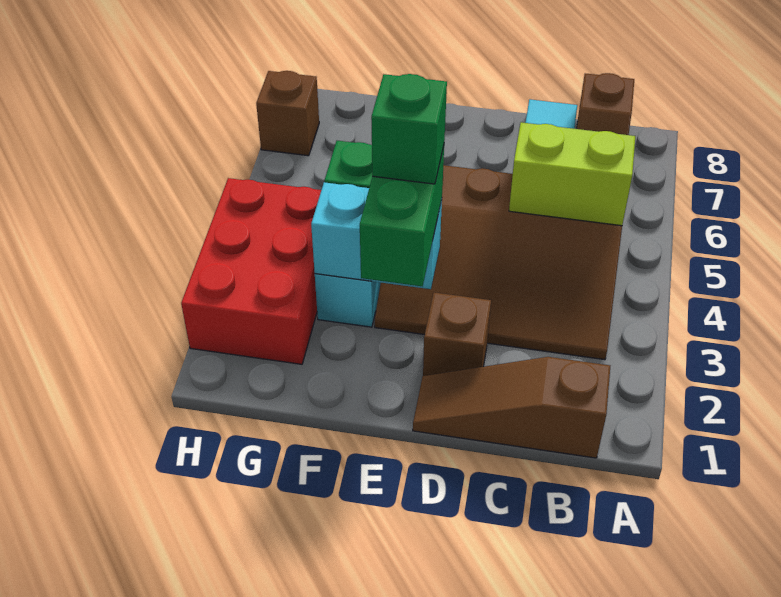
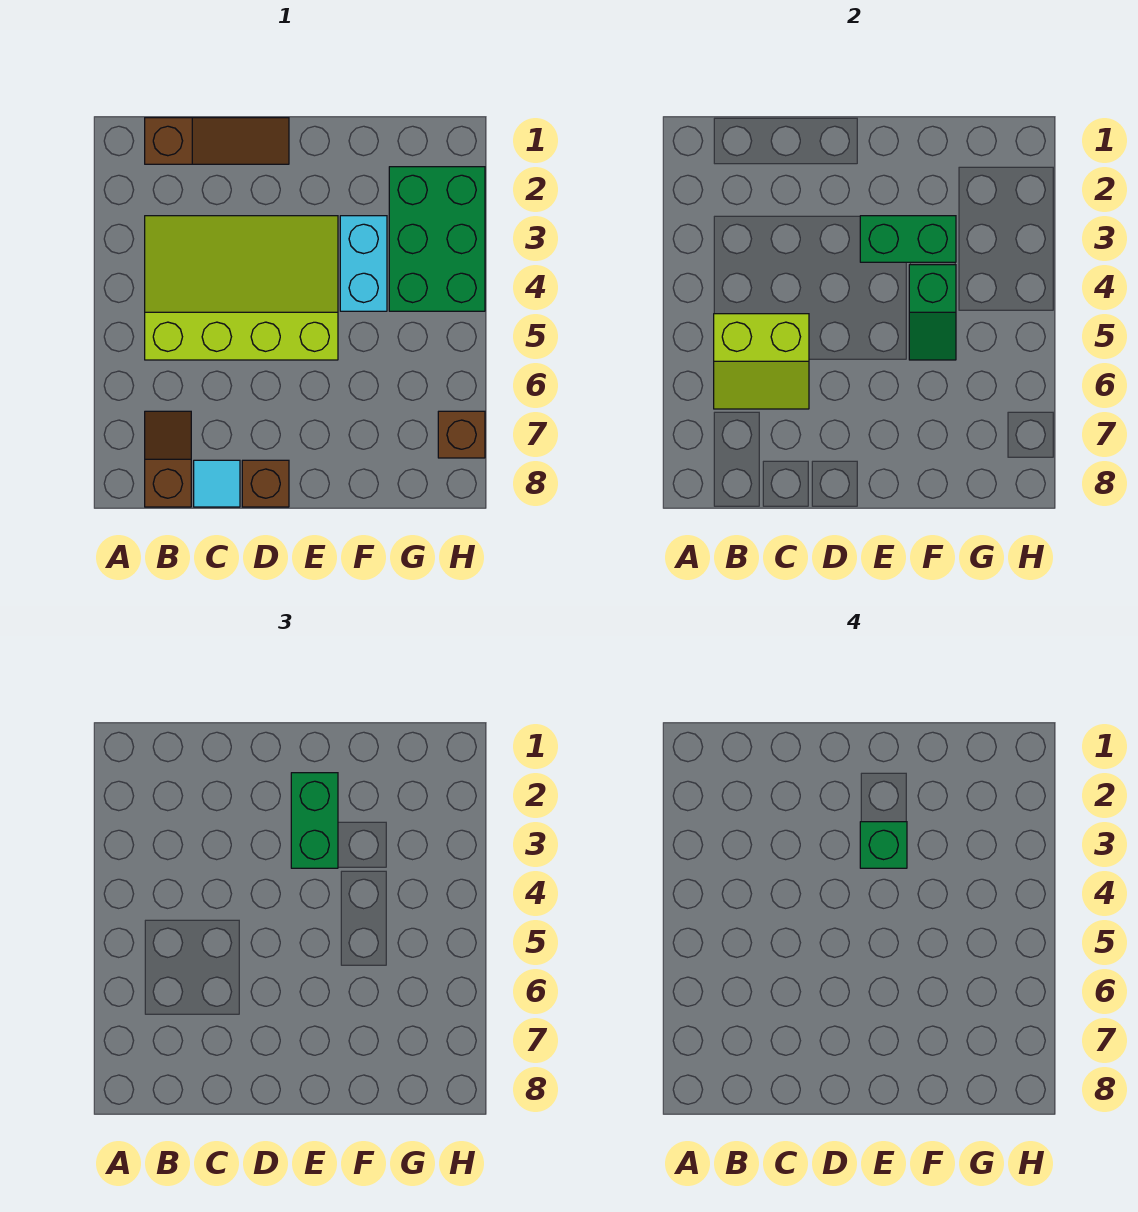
brown 3x4 slope [375,165,622,360] -> lime 3x4 slope [145,216,338,360]
brown 1x1 brick [423,292,491,376] -> brown 1x1 brick moved to [242,460,289,507]
cyan 1x2 brick [311,182,442,289] -> green 1x2 brick [860,216,956,262]
red 2x3 brick [181,178,321,364] -> green 2x3 brick [389,167,485,311]

